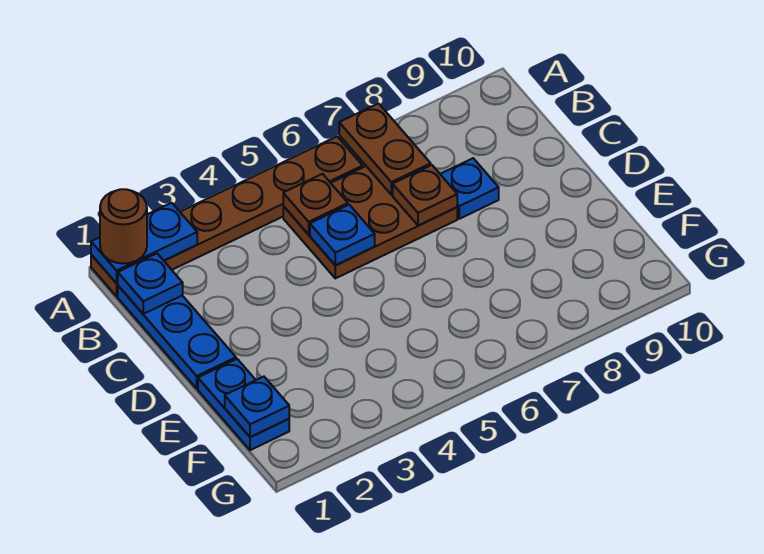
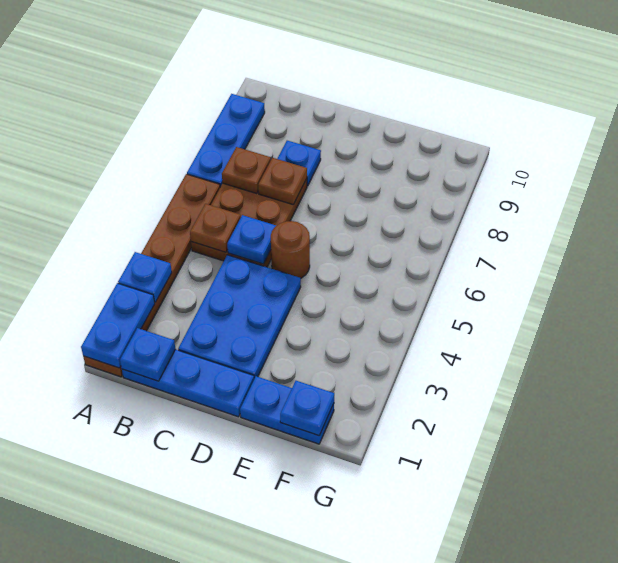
brown 1x1 round brick [100,189,147,264] -> brown 1x1 round brick moved to [271,221,310,278]
none -> blue 1x1 plate [118,252,172,302]
none -> blue 1x3 plate [187,94,265,187]
brown 1x2 plate [339,103,431,195] -> brown 1x1 plate [222,147,271,194]
none -> blue 2x3 plate [178,255,301,379]

